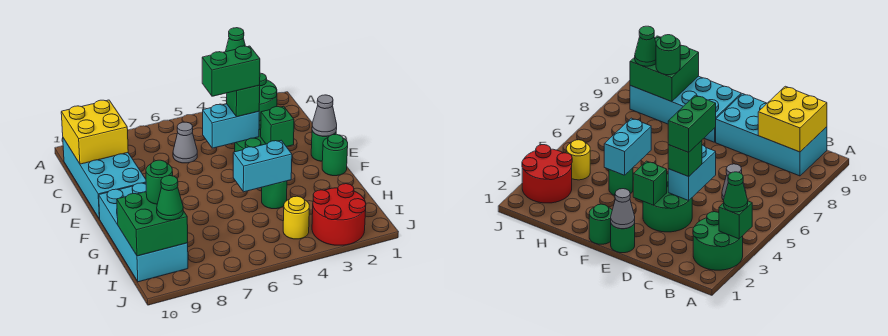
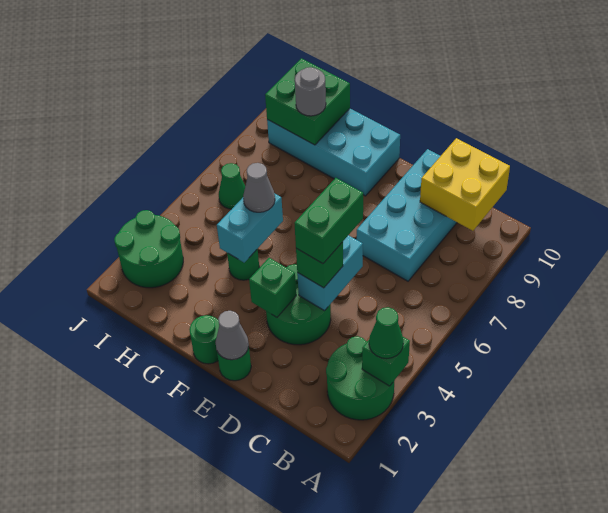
cyan 2x4 brick [63,138,146,219] -> cyan 2x4 brick turned to [357,149,457,281]
grey 1x1 cone [173,122,197,163] -> grey 1x1 cone moved to [243,163,275,212]
green 1x1 round brick [146,160,173,204] -> grey 1x1 round brick [295,67,326,116]
red 2x2 round brick [312,184,366,245] -> green 2x2 round brick [114,210,183,288]
yellow 1x1 round brick [283,196,309,239] -> none
green 1x1 cone [157,176,183,220] -> green 1x1 cone moved to [219,163,245,209]

